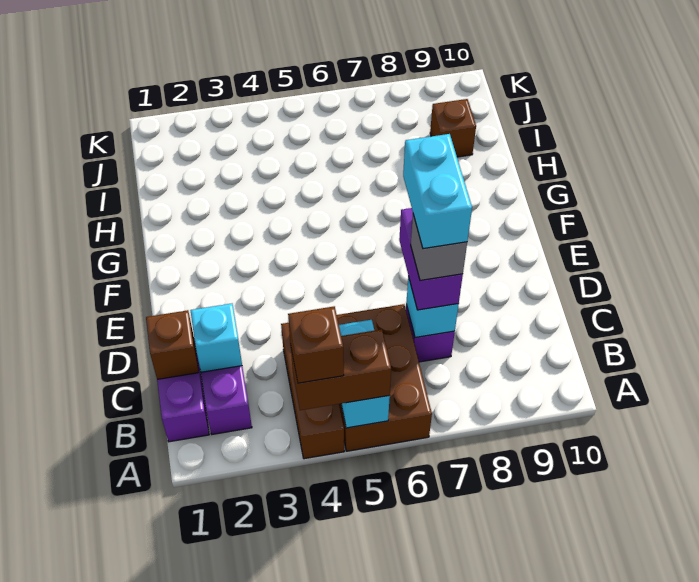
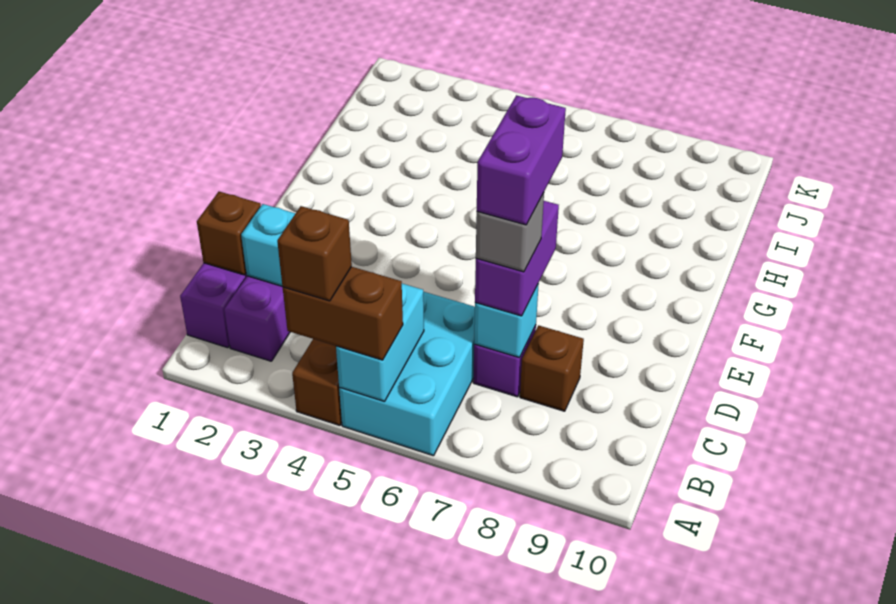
brown 2x3 brick [337,304,432,451] -> cyan 2x3 brick [339,292,475,456]
cyan 1x2 brick [403,134,472,249] -> purple 1x2 brick [477,95,566,225]
brown 1x1 brick [430,99,476,157] -> brown 1x1 brick moved to [520,325,584,411]

